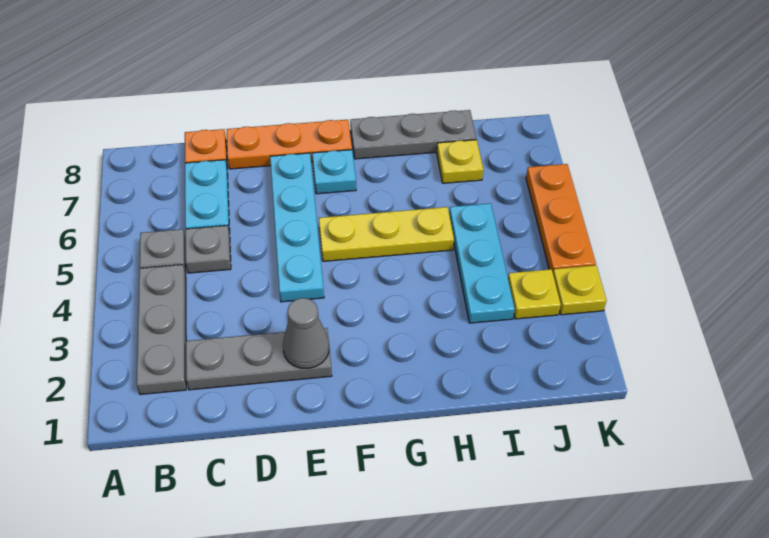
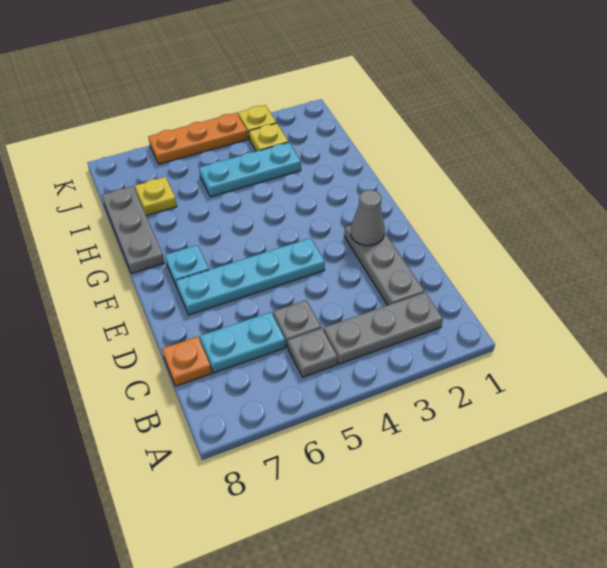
orange 1x3 plate [227,120,352,169] -> none
yellow 1x3 plate [319,207,454,261] -> none

